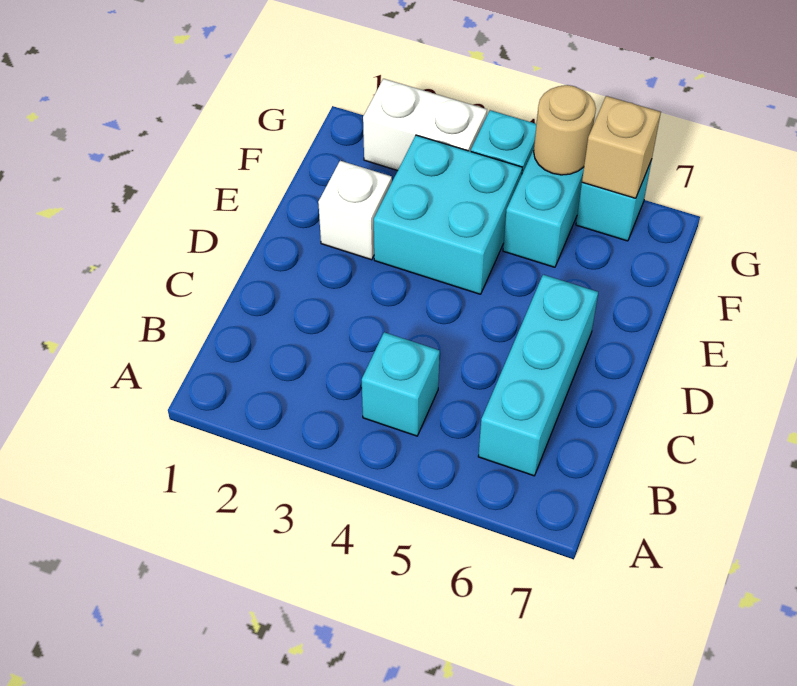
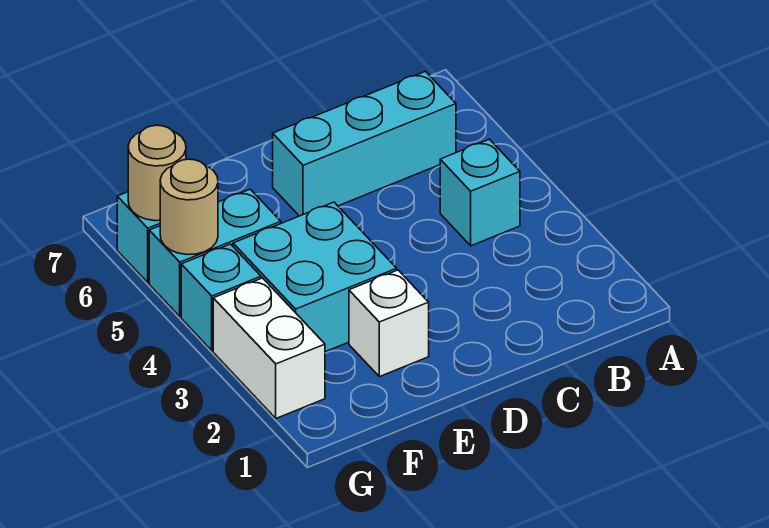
tan 1x1 brick [582,96,661,198] -> tan 1x1 round brick [128,125,186,221]

